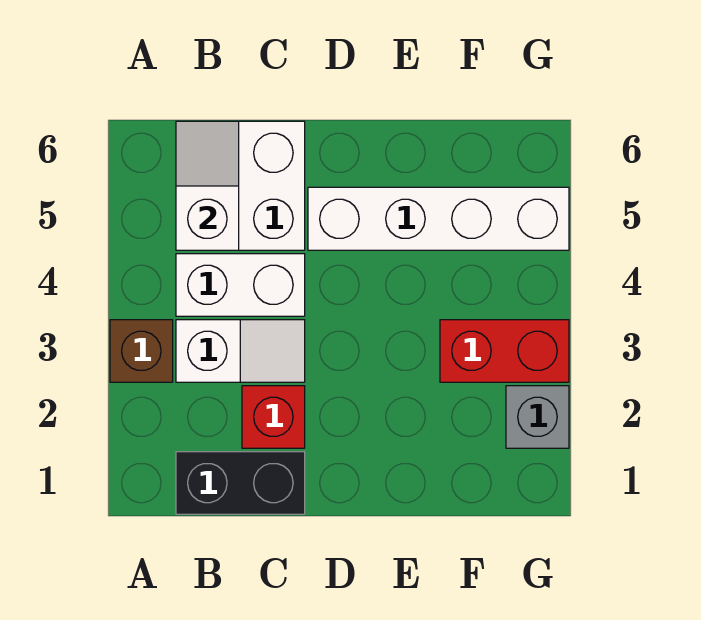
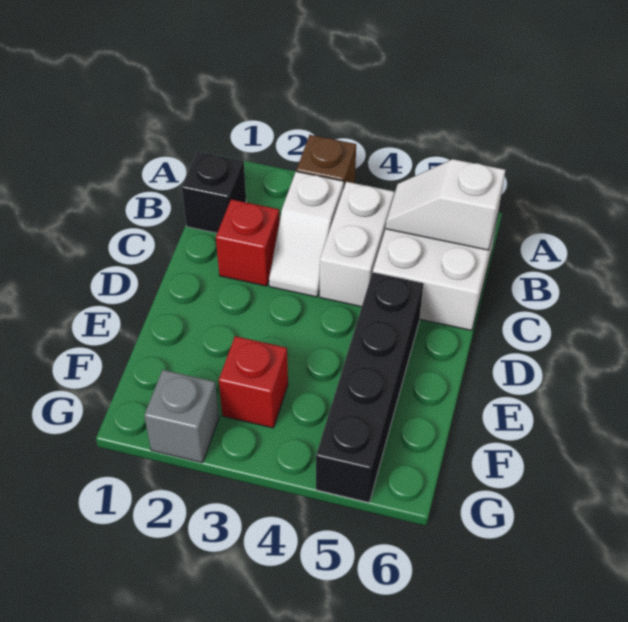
black 1x2 brick [176,452,305,514] -> black 1x1 brick [182,152,246,233]
white 1x2 slope [176,121,239,250] -> white 1x2 slope turned to [386,159,505,250]
white 1x4 brick [308,187,569,250] -> black 1x4 brick [316,272,423,503]
red 1x2 brick [440,320,569,382] -> red 1x1 brick [219,336,288,428]

